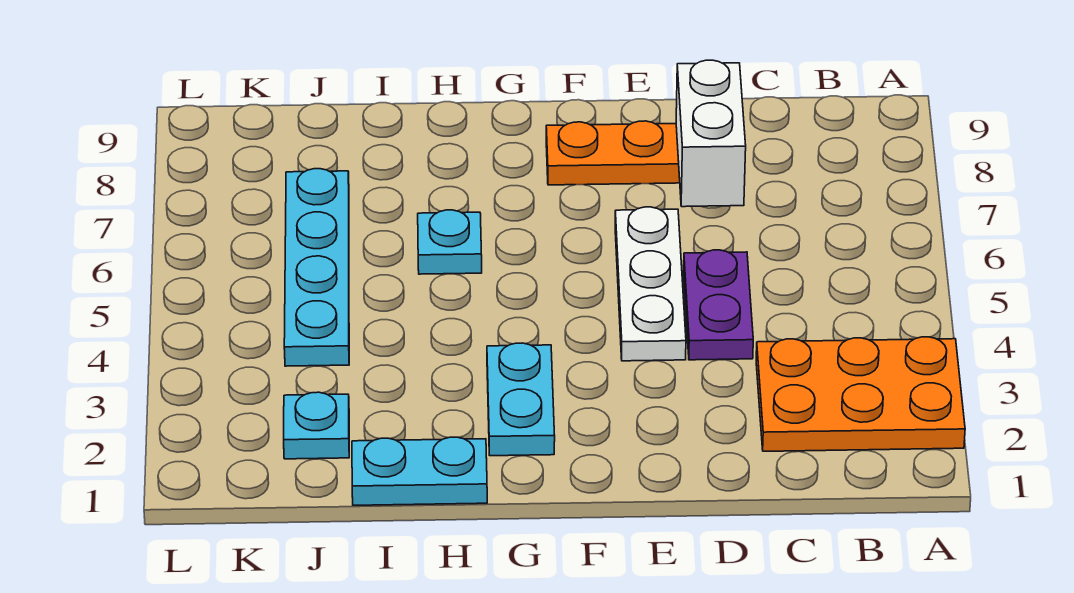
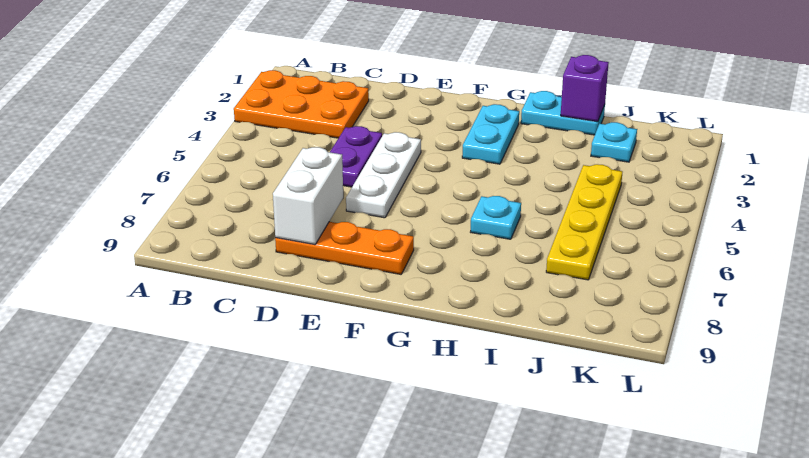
none -> purple 1x1 brick [561,55,609,122]
cyan 1x4 plate [284,169,349,366] -> yellow 1x4 plate [546,164,622,280]

